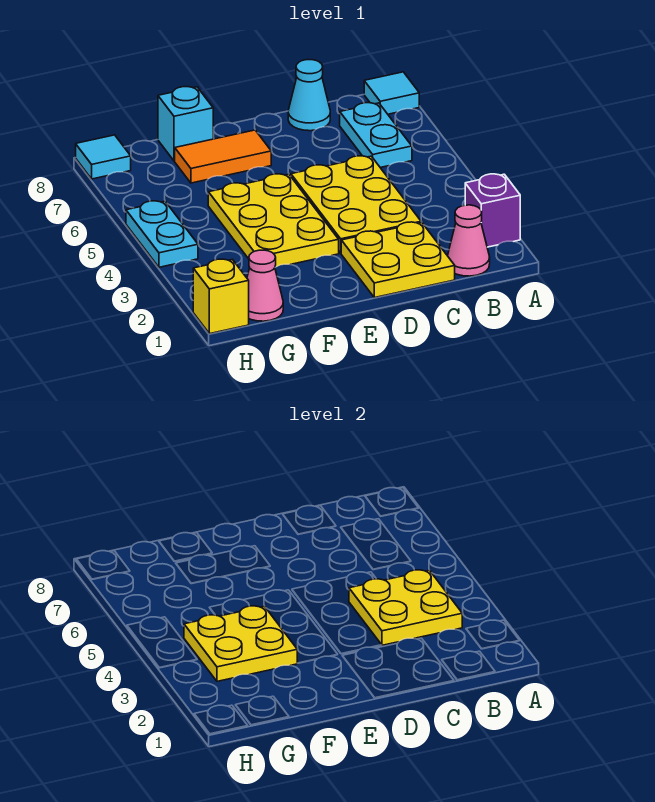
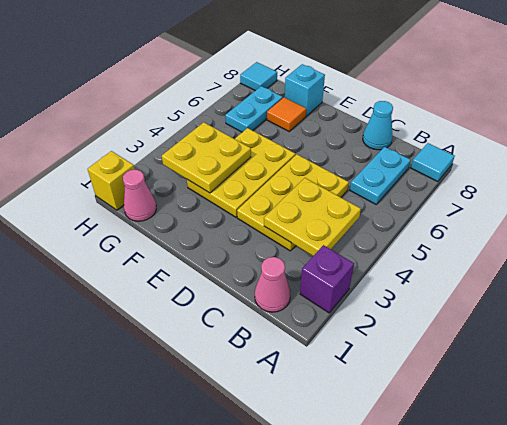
yellow 2x2 plate [341,222,455,298] -> none
orange 1x2 tile [175,130,271,183] -> orange 1x1 tile [267,97,306,131]
cyan 1x2 plate [126,201,198,267] -> cyan 1x2 plate moved to [225,86,283,132]

